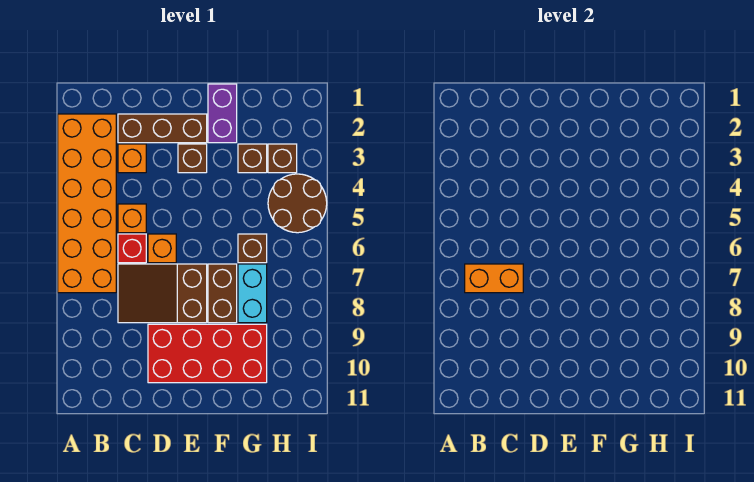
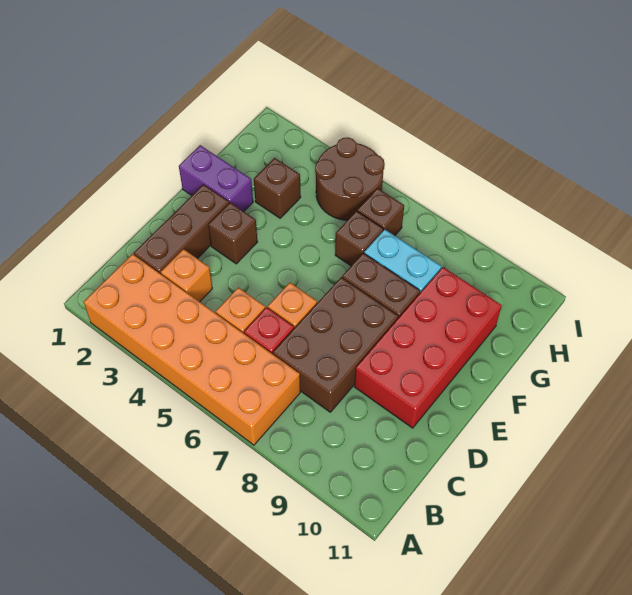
orange 1x2 brick [465,264,523,293] -> none
brown 2x3 slope [118,264,207,323] -> brown 2x3 brick [273,277,398,412]
brown 1x1 brick [268,144,297,173] -> brown 1x1 brick moved to [357,188,404,236]

